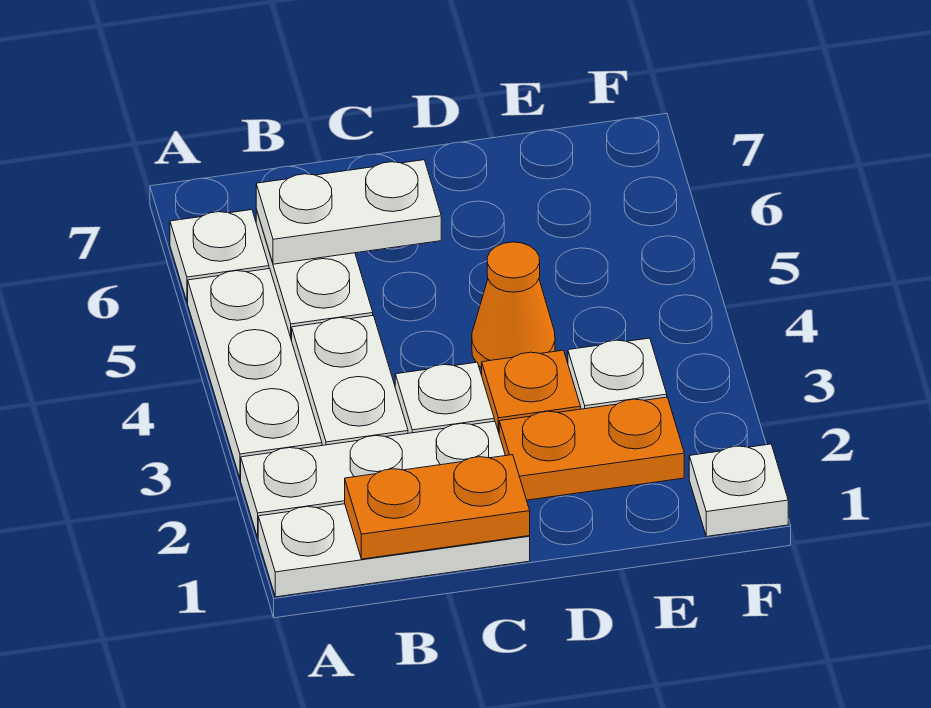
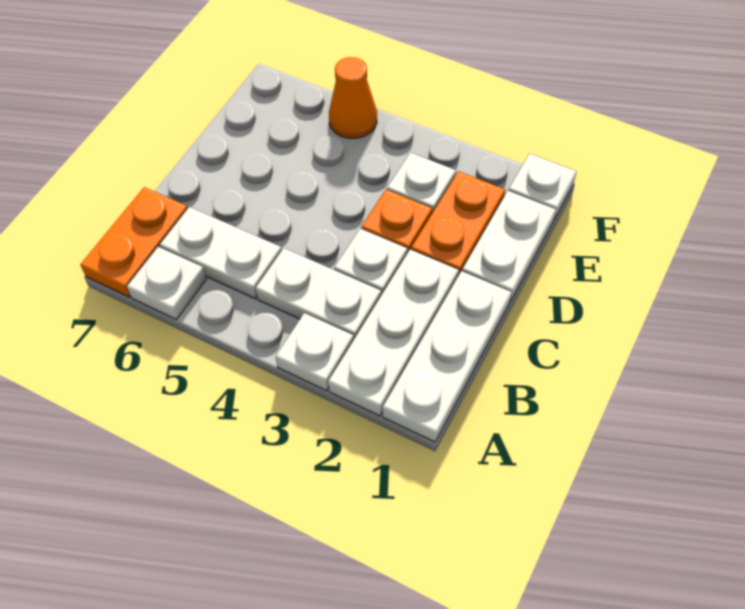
white 1x3 plate [188,269,322,479] -> white 1x1 plate [276,313,354,391]
orange 1x2 plate [345,455,530,559] -> orange 1x2 plate moved to [80,187,188,297]
white 1x2 plate [256,160,441,264] -> white 1x2 plate moved to [462,191,556,302]
orange 1x1 cone [472,242,555,368] -> orange 1x1 cone moved to [329,57,377,138]

